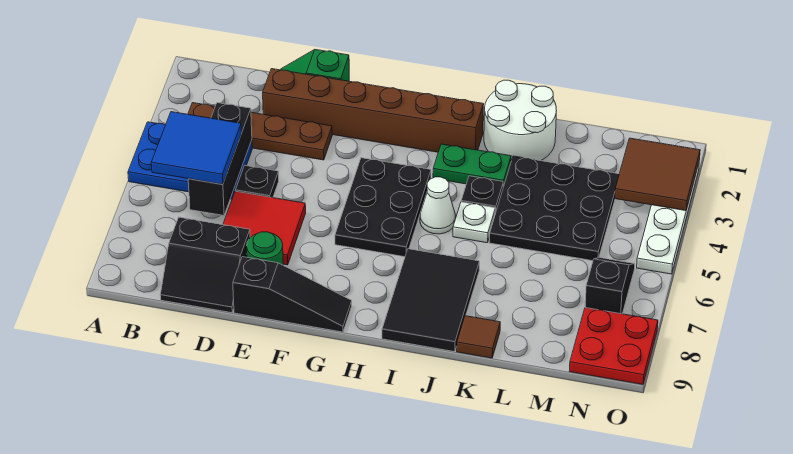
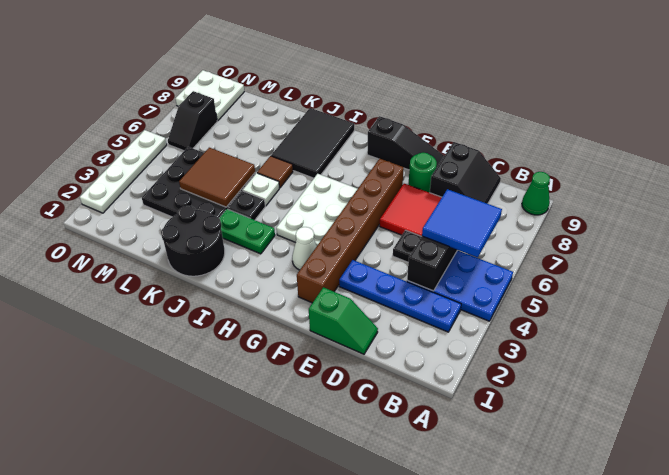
none -> green 1x1 cone [522,172,550,215]
brown 1x4 plate [188,103,332,160] -> blue 1x4 plate [339,260,461,332]
black 2x2 slope [160,217,250,313] -> black 2x2 slope turned to [430,142,501,204]
brown 1x6 brick [263,69,484,152] -> brown 1x6 brick turned to [297,159,404,303]
black 1x3 slope [233,257,352,332] -> black 1x3 slope turned to [367,116,444,170]
black 2x3 plate [335,158,431,257] -> white 2x3 plate [276,174,357,246]
white 1x1 cone [420,177,455,234] -> white 1x1 cone moved to [292,227,317,270]
white 2x2 round brick [484,80,557,161] -> black 2x2 round brick [161,206,225,276]
brown 1x1 tile [457,316,500,358] -> brown 1x1 tile moved to [257,156,293,188]
brown 2x2 tile [615,138,700,211] -> brown 2x2 tile moved to [179,148,255,207]
red 2x2 plate [570,308,658,384] -> white 2x2 plate [175,70,244,121]

